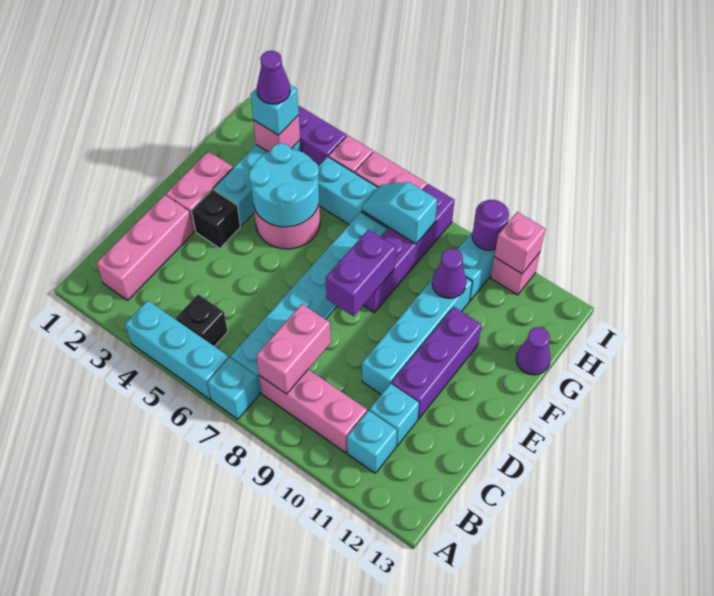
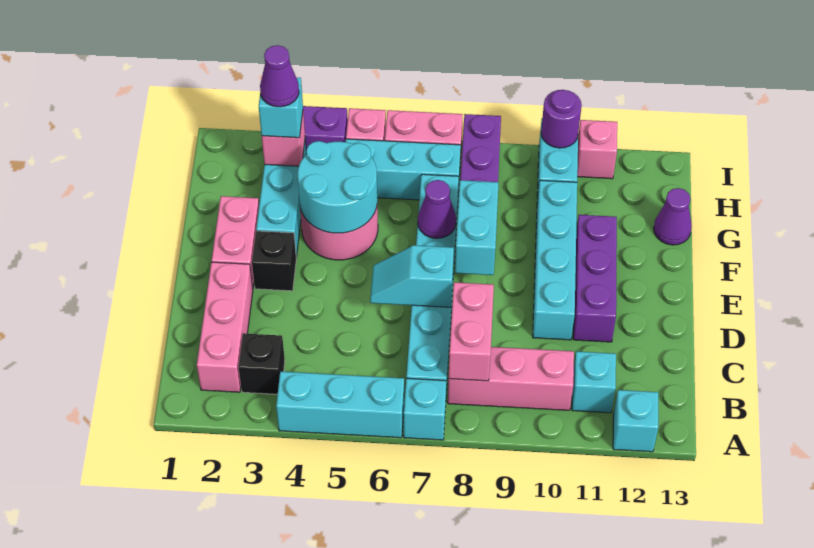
black 1x1 brick [176,294,228,346] -> black 1x1 brick moved to [239,333,285,394]
cyan 1x1 brick [370,384,419,446] -> cyan 1x1 brick moved to [613,390,658,452]
purple 1x2 brick [326,230,396,316] -> cyan 1x2 brick [455,180,499,275]
purple 1x1 cone [432,249,466,298] -> purple 1x1 cone moved to [418,180,456,238]
cyan 1x2 slope [362,182,437,244] -> cyan 1x2 slope moved to [370,245,454,307]
pink 1x1 brick [494,212,545,274] -> none

